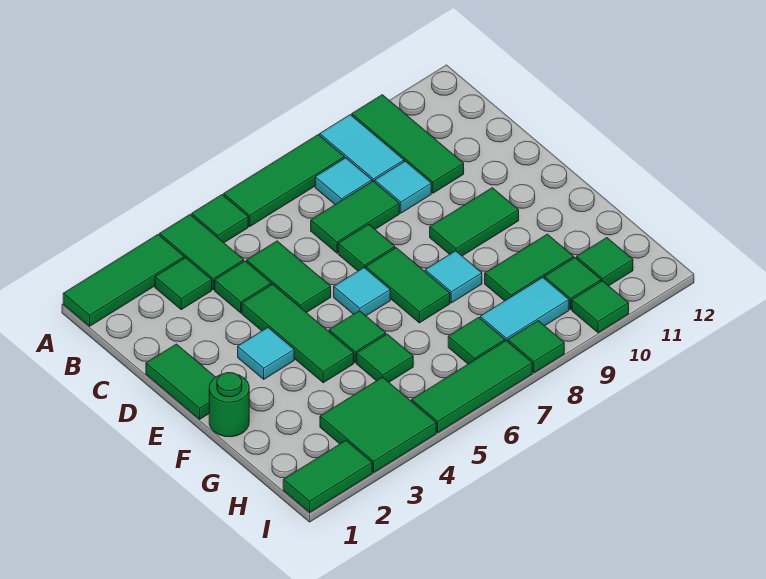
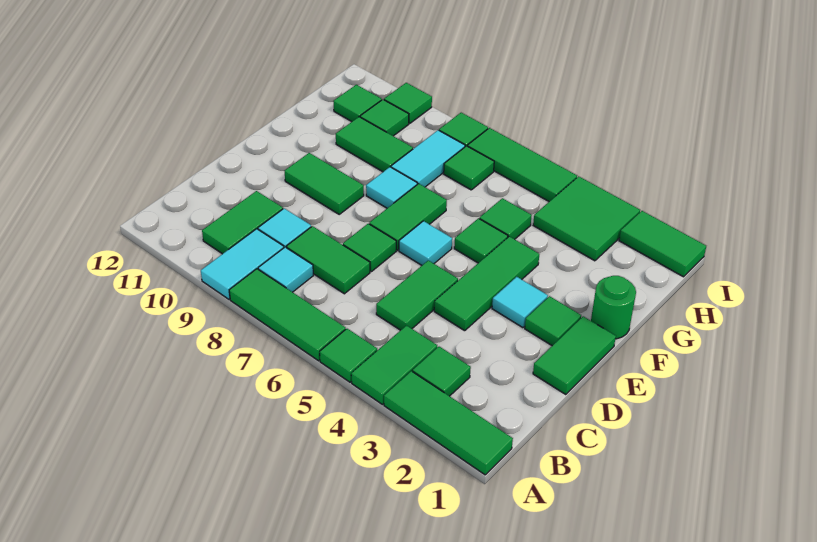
green 1x3 tile [352,95,464,193] -> green 1x2 tile [202,191,283,254]
green 1x1 tile [215,261,271,313] -> green 1x1 tile moved to [525,296,581,346]
cyan 1x2 tile [480,277,569,341] -> cyan 1x2 tile turned to [391,130,465,187]

